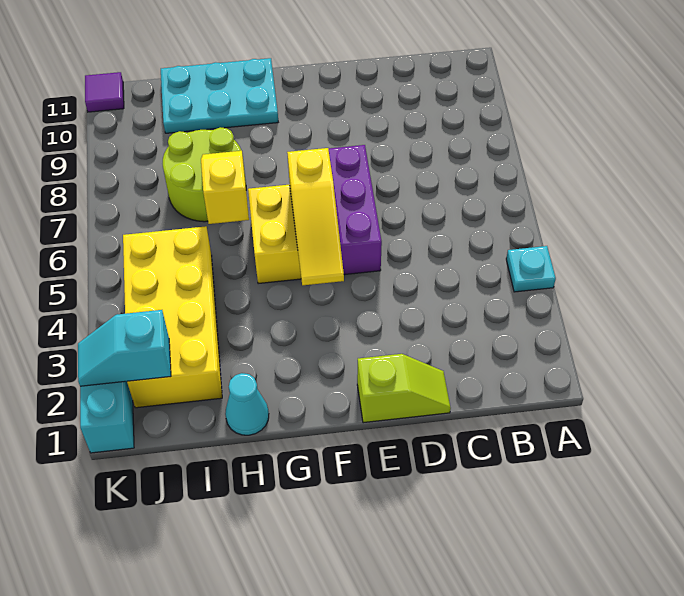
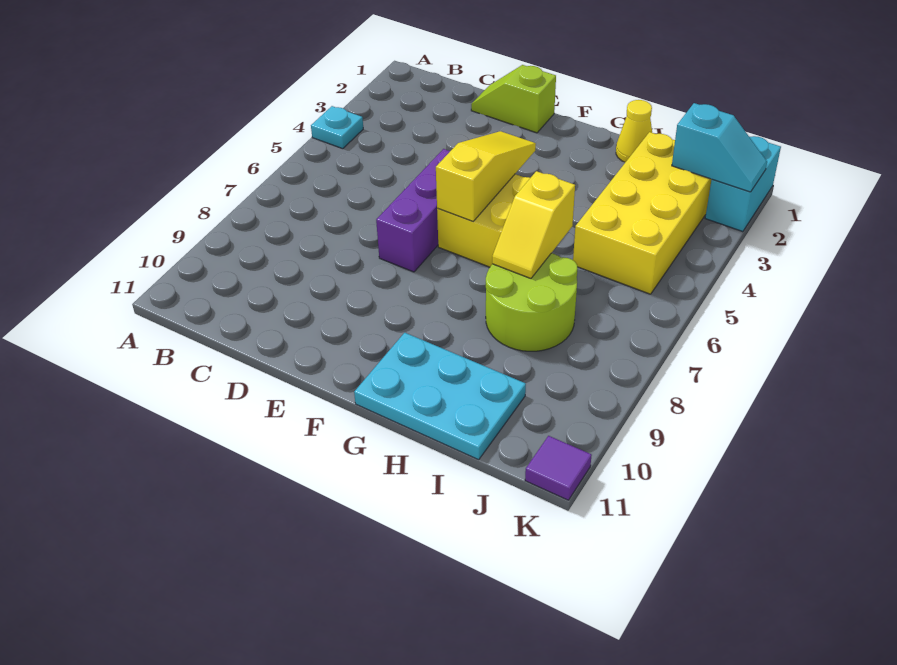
cyan 1x1 cone [225,373,269,435] -> yellow 1x1 cone [616,100,652,162]

